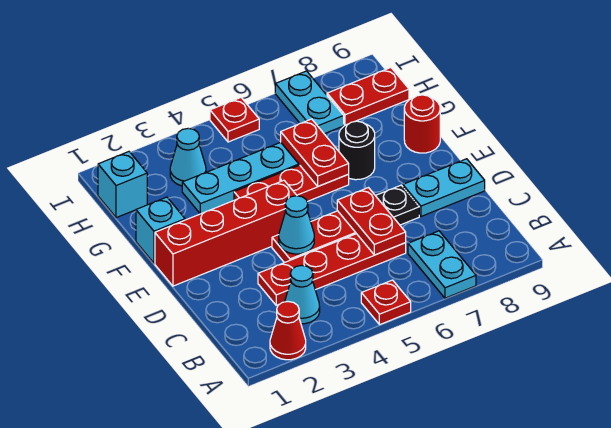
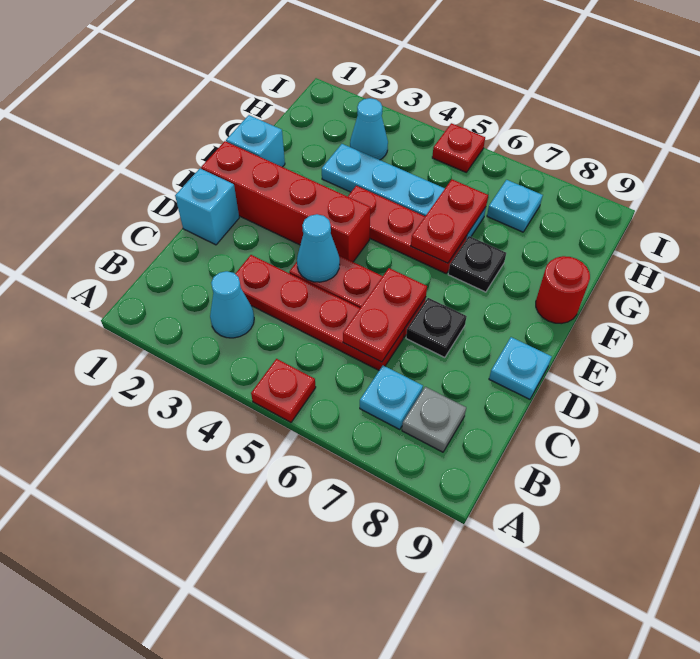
red 1x1 cone [270,302,306,360] -> none
cyan 1x2 plate [408,231,476,298] -> cyan 1x1 plate [360,366,423,430]
none -> grey 1x1 plate [402,387,466,452]
cyan 1x2 plate [403,159,485,216] -> cyan 1x1 plate [489,337,552,399]
black 1x1 round brick [339,121,375,180] -> black 1x1 plate [448,236,506,292]
cyan 1x1 brick [98,152,147,218] -> cyan 1x1 brick moved to [175,169,239,245]
cyan 1x2 plate [275,71,344,134] -> cyan 1x1 plate [487,180,543,232]
red 1x2 plate [327,68,409,125] -> none

